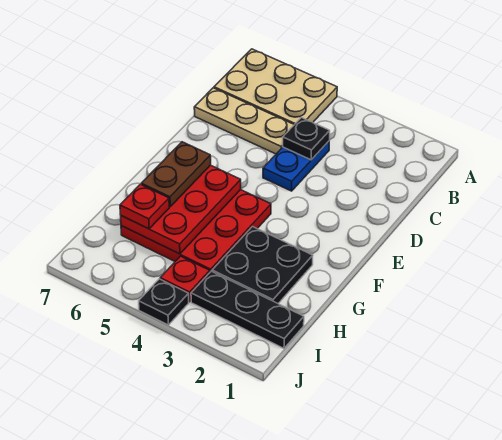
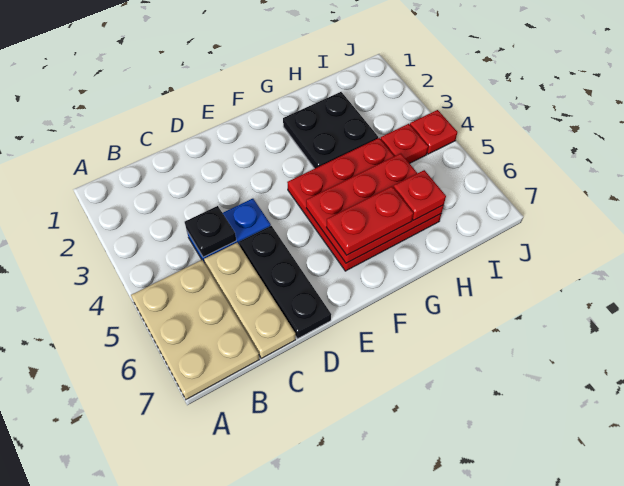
brown 1x2 plate [141,142,211,207] -> red 1x2 plate [326,186,413,255]
black 1x3 plate [191,271,304,348] -> black 1x3 plate moved to [239,226,331,339]
black 1x1 plate [139,279,189,325] -> red 1x1 plate [410,110,457,154]

